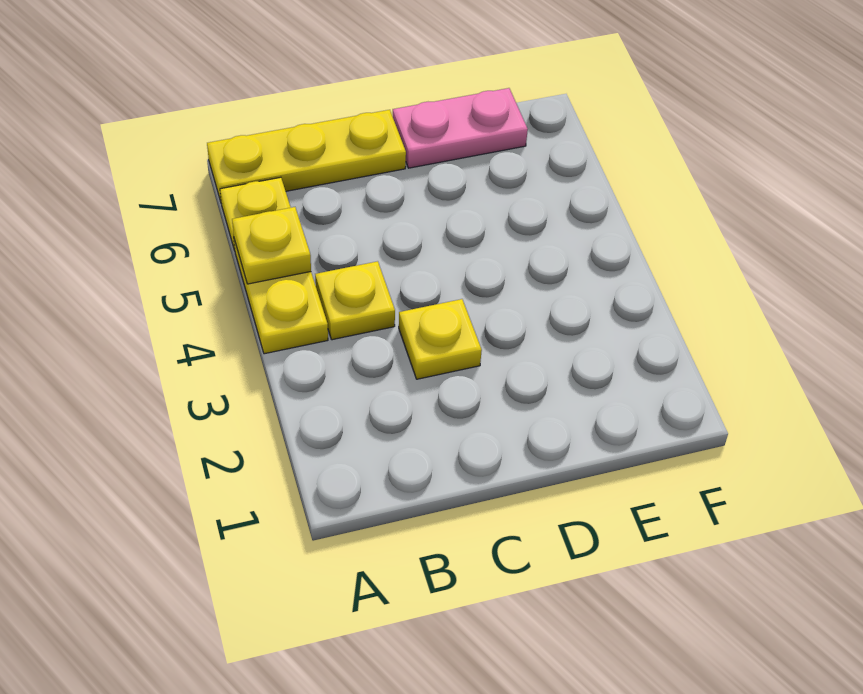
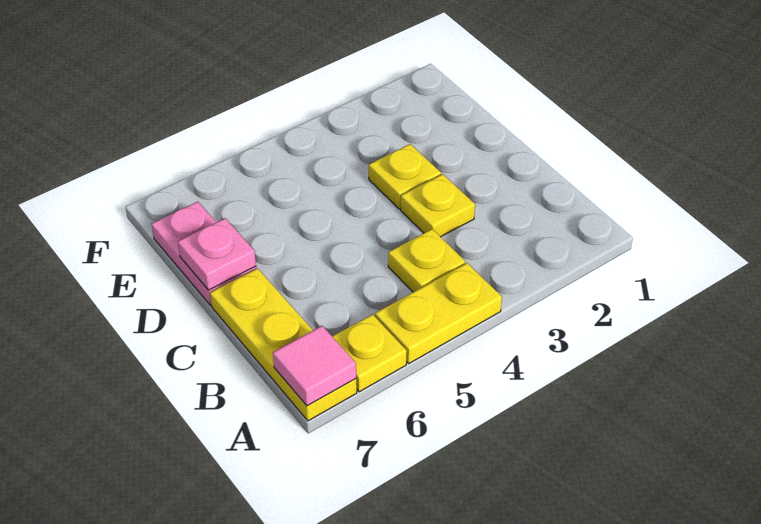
yellow 1x1 plate [232,207,311,284] -> yellow 1x1 plate moved to [369,144,441,209]
none -> pink 1x1 tile [273,326,356,406]
none -> pink 1x1 plate [178,218,256,290]

